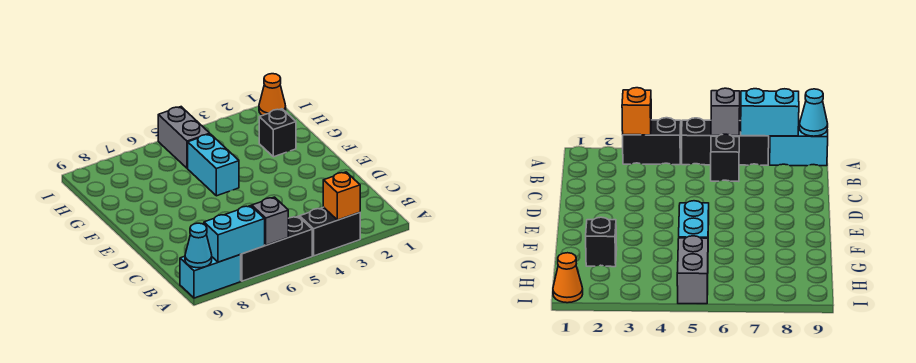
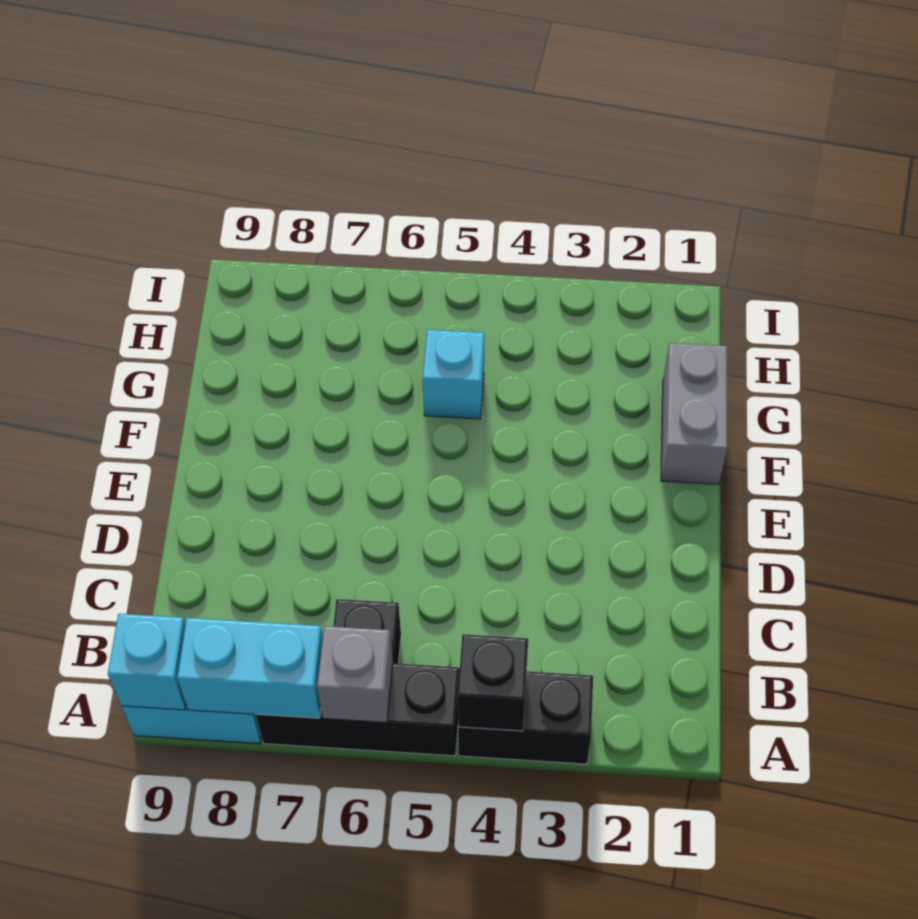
orange 1x1 brick [323,172,360,220] -> none
cyan 1x1 cone [185,223,212,268] -> cyan 1x1 brick [108,614,186,710]
cyan 1x2 brick [188,134,239,196] -> cyan 1x1 brick [423,330,484,419]
black 1x1 brick [259,109,296,157] -> black 1x1 brick moved to [458,634,528,731]
grey 1x2 brick [158,107,210,168] -> grey 1x2 brick moved to [661,343,727,484]
orange 1x1 cone [259,74,286,116] -> none

